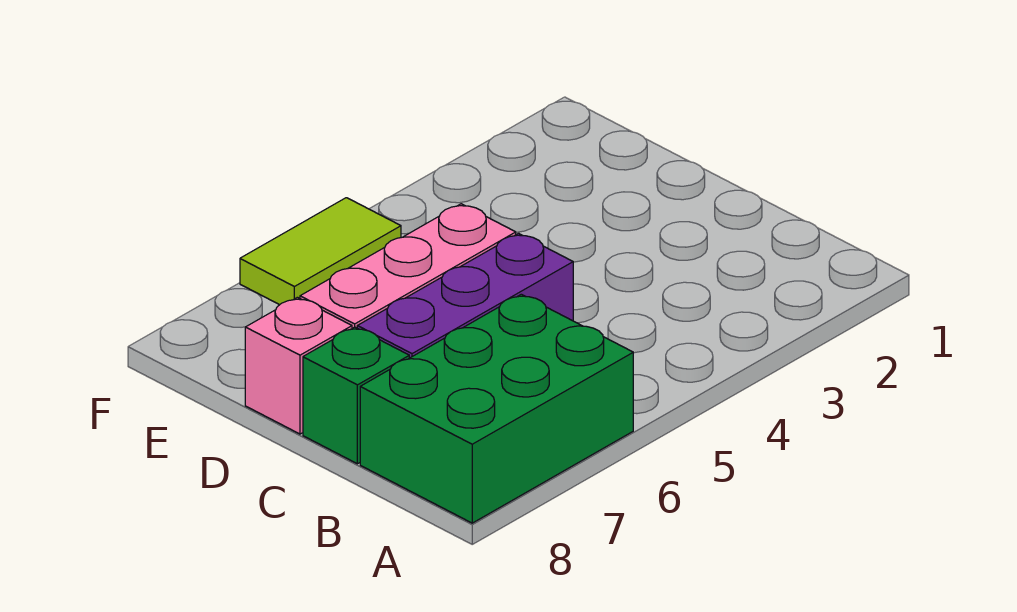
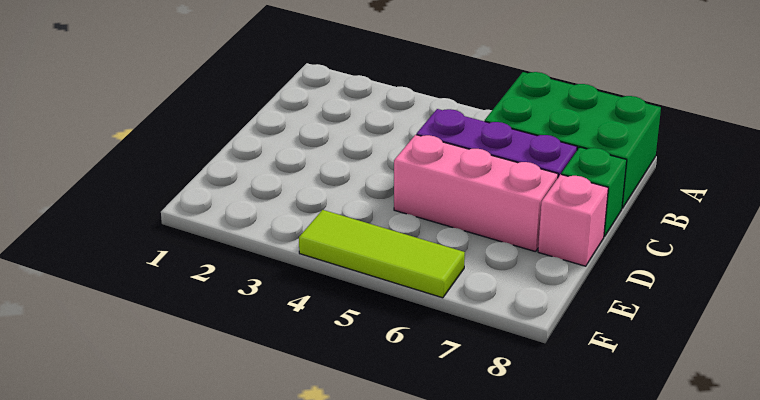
lime 1x2 tile [240,198,401,305] -> lime 1x3 tile [299,210,465,298]

